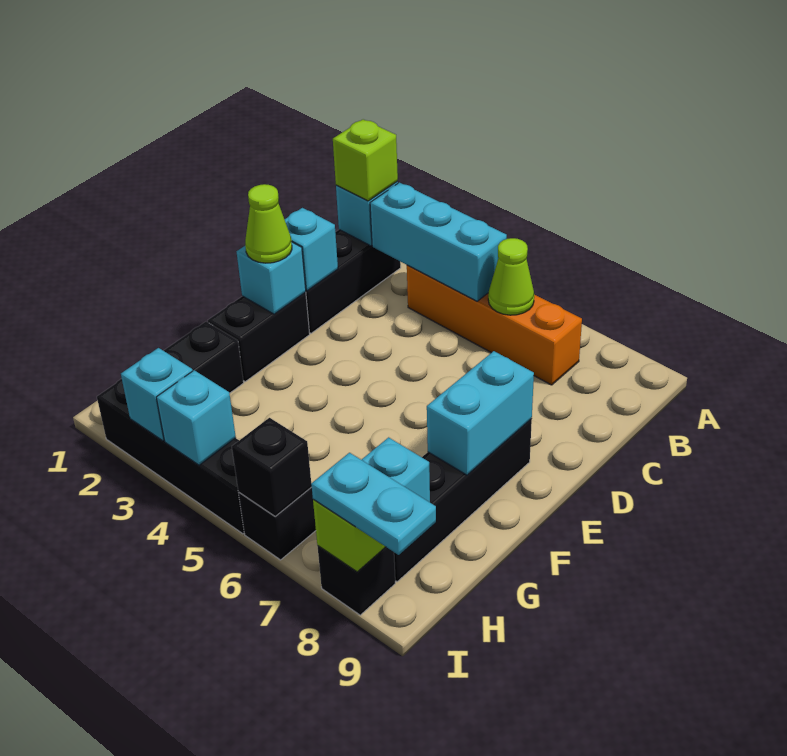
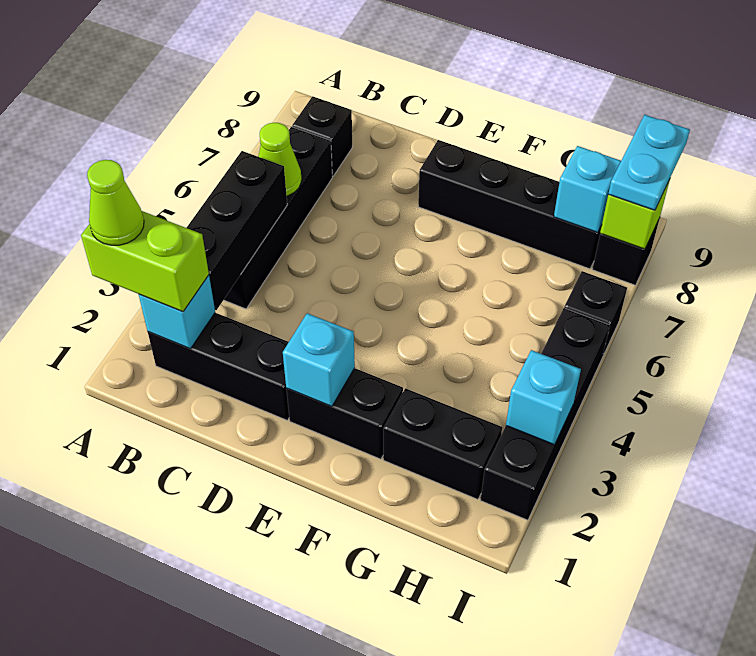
lime 1x1 brick [333,119,398,201] -> lime 1x2 brick [81,211,209,312]
cyan 1x3 brick [370,183,507,301] -> black 1x3 brick [187,151,287,310]
orange 1x4 brick [407,265,582,385] -> black 1x4 brick [224,127,332,309]
cyan 1x1 brick [285,208,338,290] -> none
lime 1x1 cone [245,184,292,263] -> lime 1x1 cone moved to [87,160,144,245]
cyan 1x2 brick [427,351,534,475] -> none
cyan 1x1 brick [156,370,236,465] -> none
black 1x1 brick [232,418,312,517] -> black 1x1 brick moved to [292,96,352,176]

